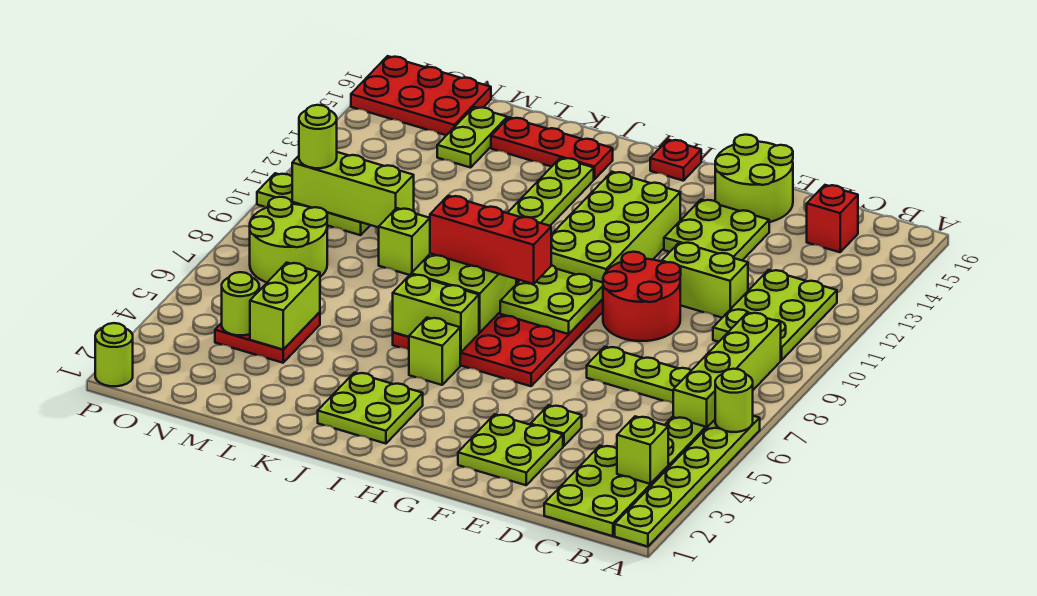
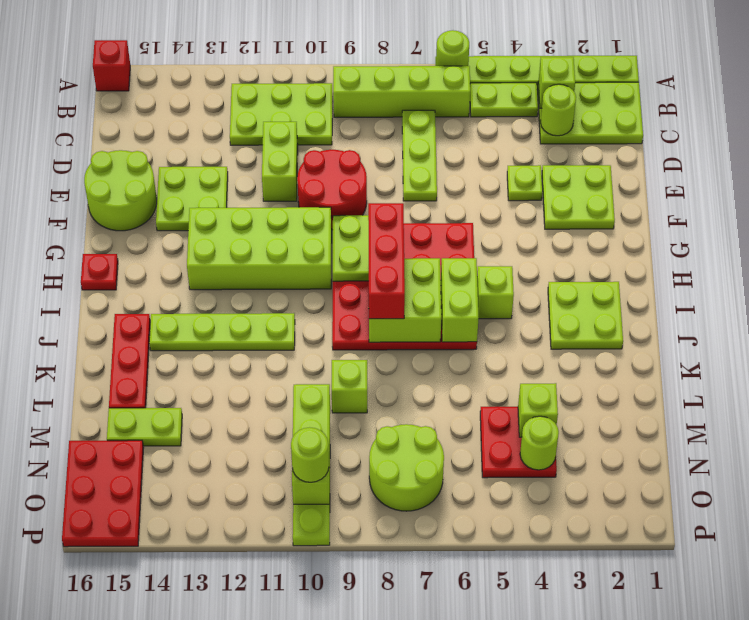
red 1x1 brick [807,185,858,252] -> red 1x1 brick moved to [93,40,130,91]
lime 1x2 brick [250,263,320,350] -> lime 1x1 brick [518,383,558,437]
lime 1x1 round brick [95,323,133,386] -> lime 1x1 round brick moved to [541,84,576,136]

